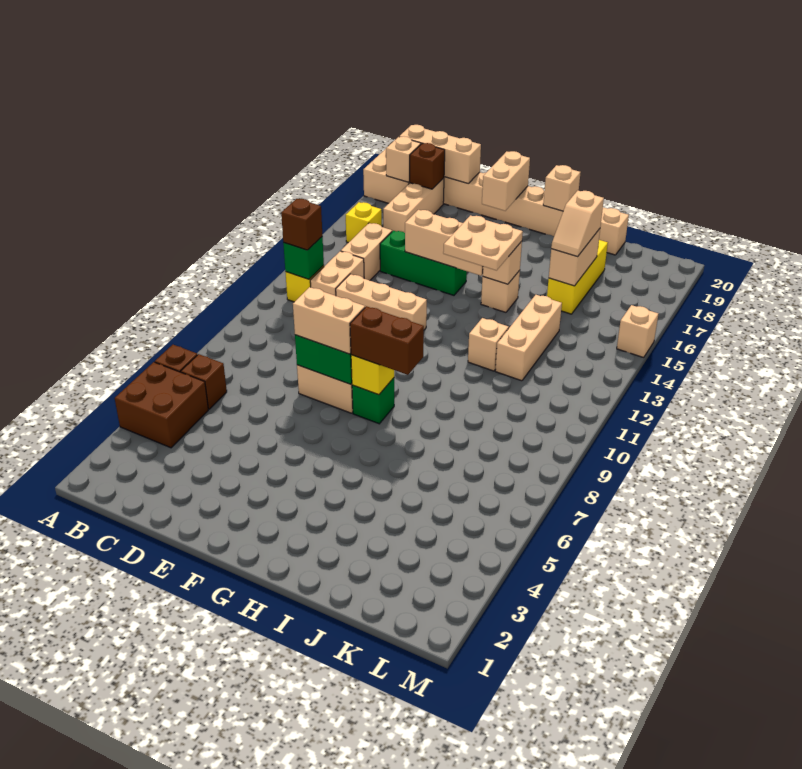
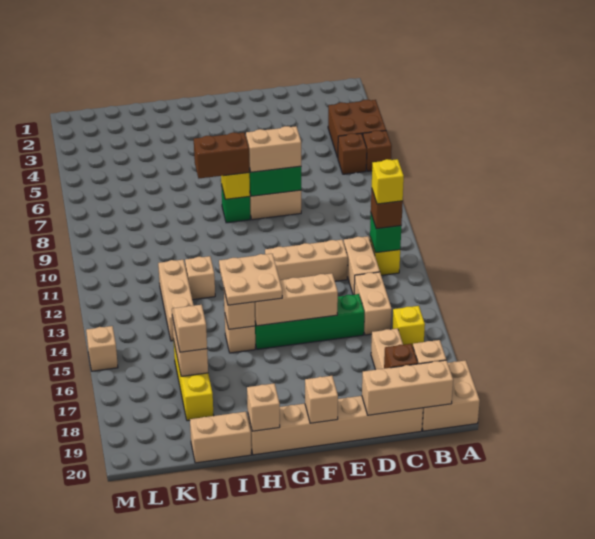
none -> yellow 1x1 brick [372,159,404,204]
green 1x3 brick [380,231,467,295] -> green 1x4 brick [255,294,364,349]
tan 1x2 brick [482,151,530,211] -> tan 1x1 brick [305,376,338,423]

